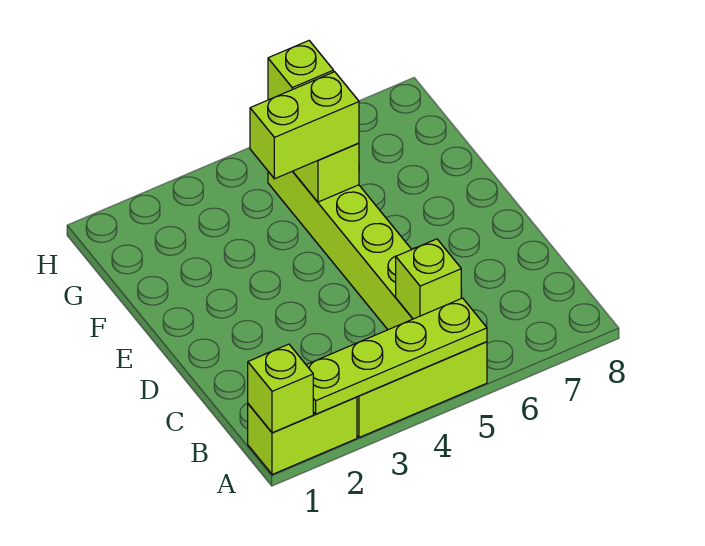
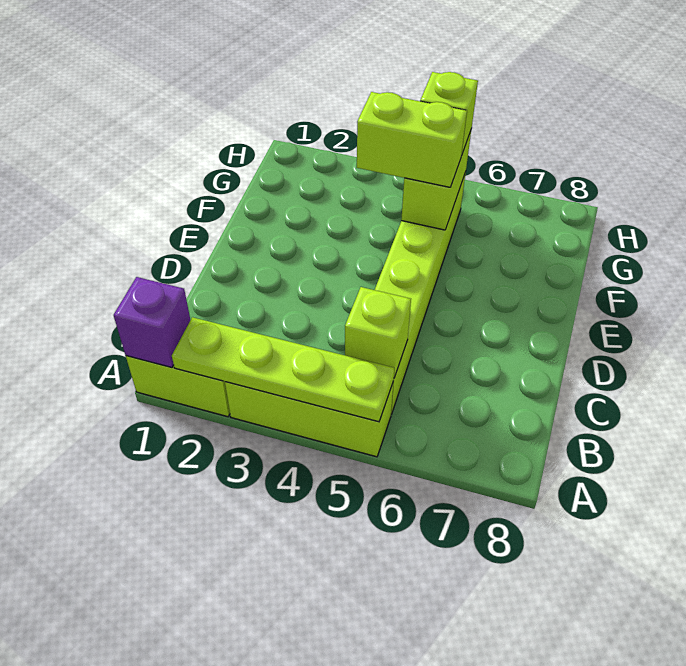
lime 1x1 brick [248,344,313,433] -> purple 1x1 brick [114,277,190,368]

